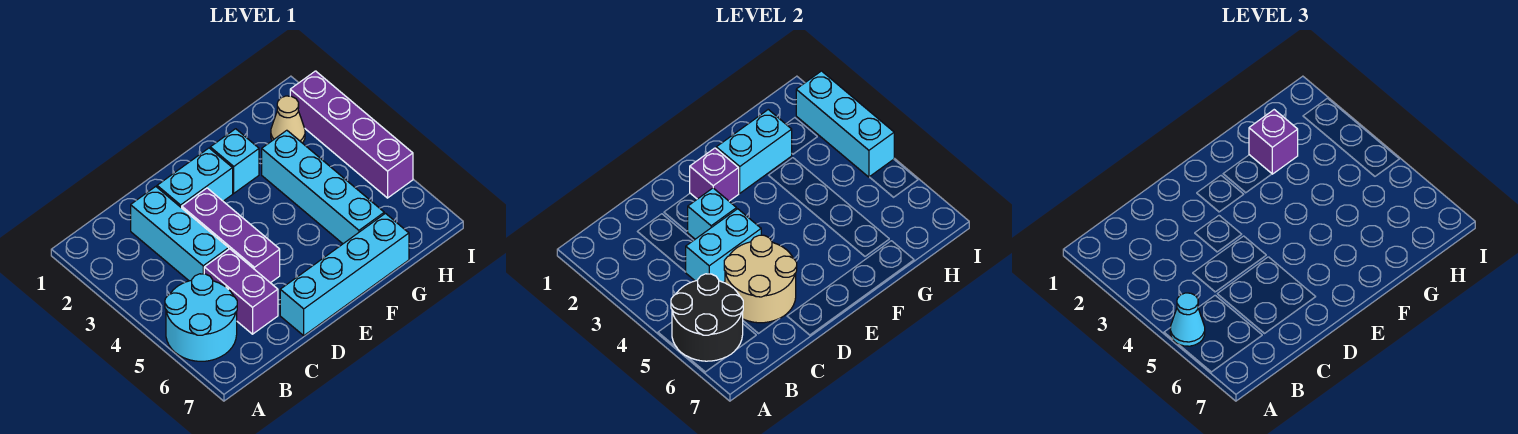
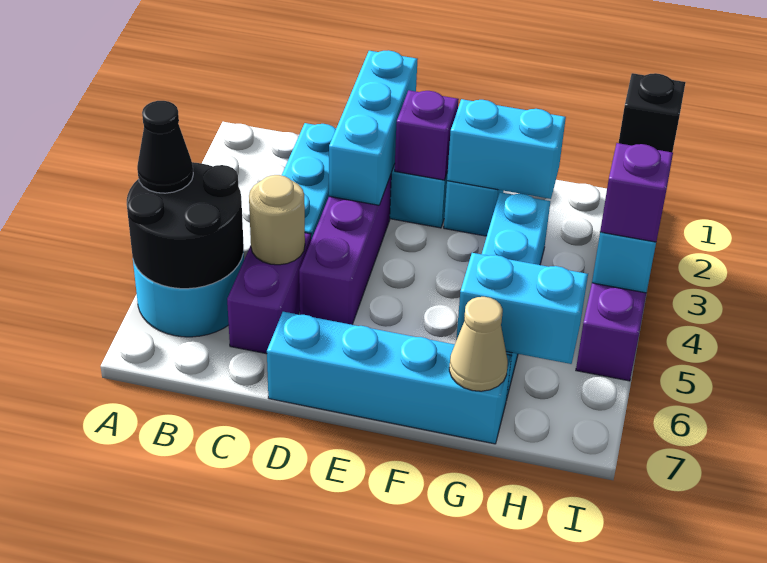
cyan 1x1 cone [1170,293,1205,346] -> black 1x1 cone [137,101,193,193]
cyan 1x2 brick [686,209,761,282] -> cyan 1x2 brick moved to [456,253,588,364]
tan 2x2 round brick [724,235,797,323] -> tan 1x1 round brick [249,175,305,265]
cyan 1x1 brick [688,188,737,239] -> cyan 1x3 brick [329,50,418,205]
purple 1x1 brick [1249,110,1298,174] -> purple 1x1 brick moved to [600,143,673,242]
tan 1x1 cone [271,96,305,143] -> tan 1x1 cone moved to [449,297,508,391]
none -> black 1x1 brick [619,73,686,152]

